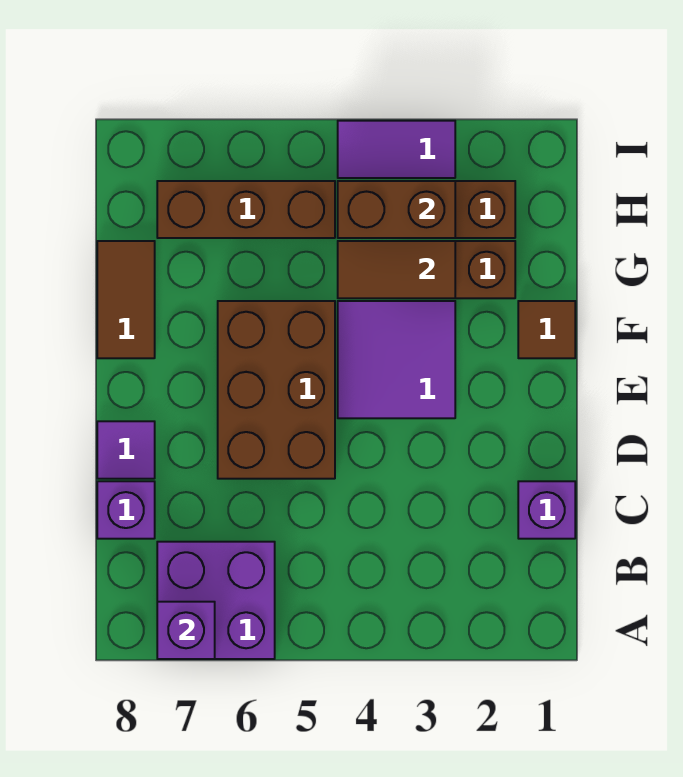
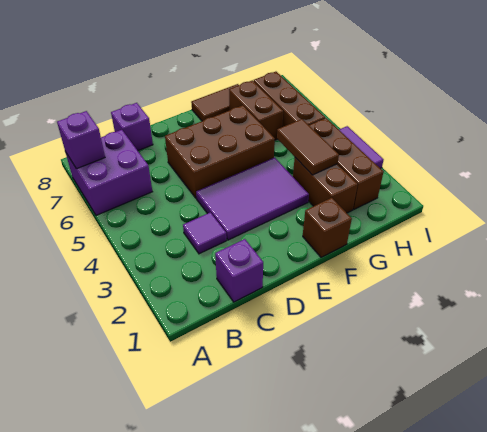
purple 1x1 tile [97,421,155,479] -> purple 1x1 tile moved to [183,212,227,254]
purple 2x2 tile [338,301,455,418] -> purple 2x3 tile [196,157,309,240]
brown 1x1 tile [518,301,575,358] -> brown 1x1 brick [303,198,352,257]
brown 1x2 brick [338,181,455,238] -> brown 1x2 brick moved to [229,80,283,140]

